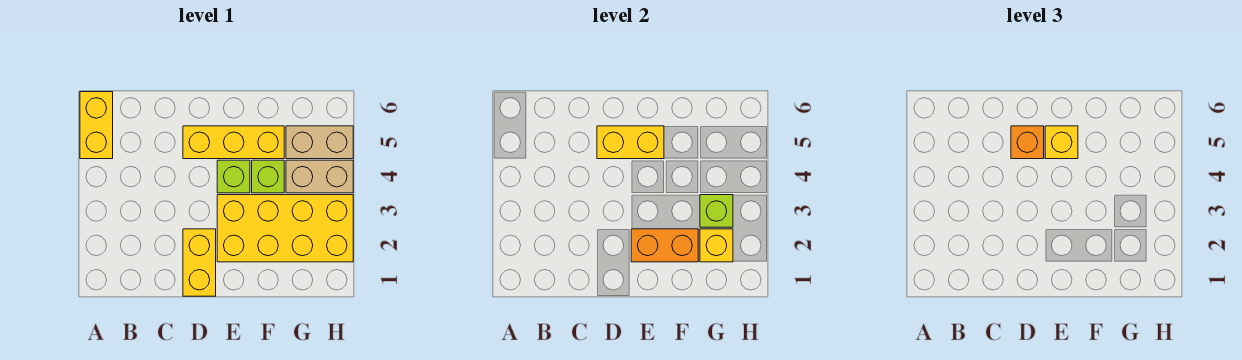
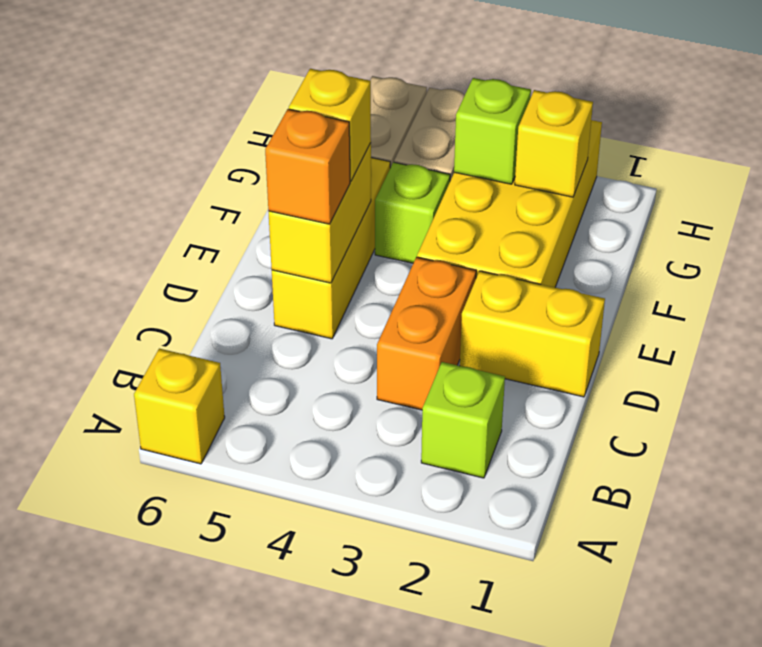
yellow 1x2 brick [80,92,113,159] -> yellow 1x1 brick [134,349,225,464]
orange 1x2 brick [631,229,698,262] -> orange 1x2 brick moved to [377,257,476,410]
lime 1x1 brick [217,160,250,193] -> lime 1x1 brick moved to [421,362,505,478]

